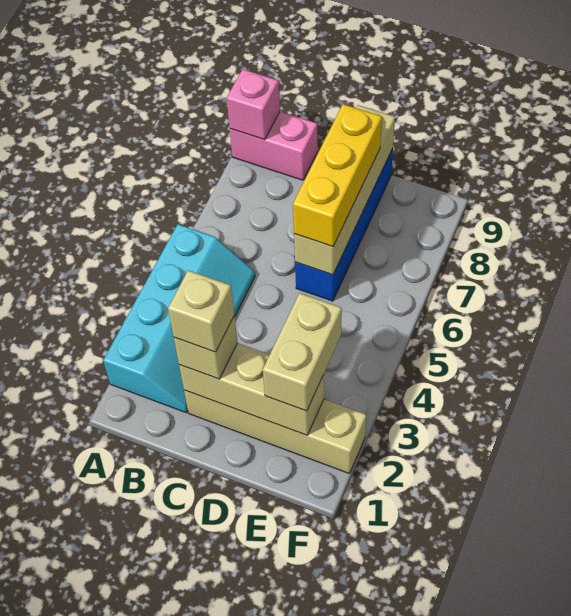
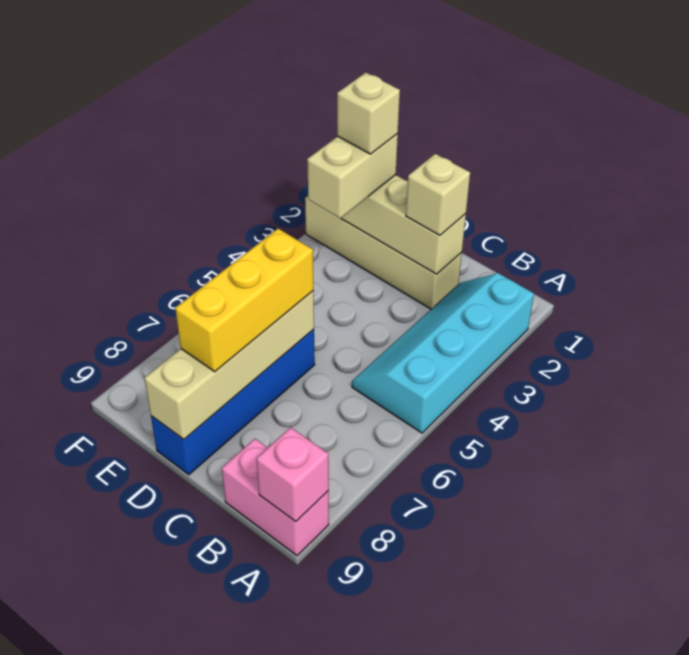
tan 1x1 brick [168,270,234,352] -> tan 1x1 brick moved to [337,73,400,154]

